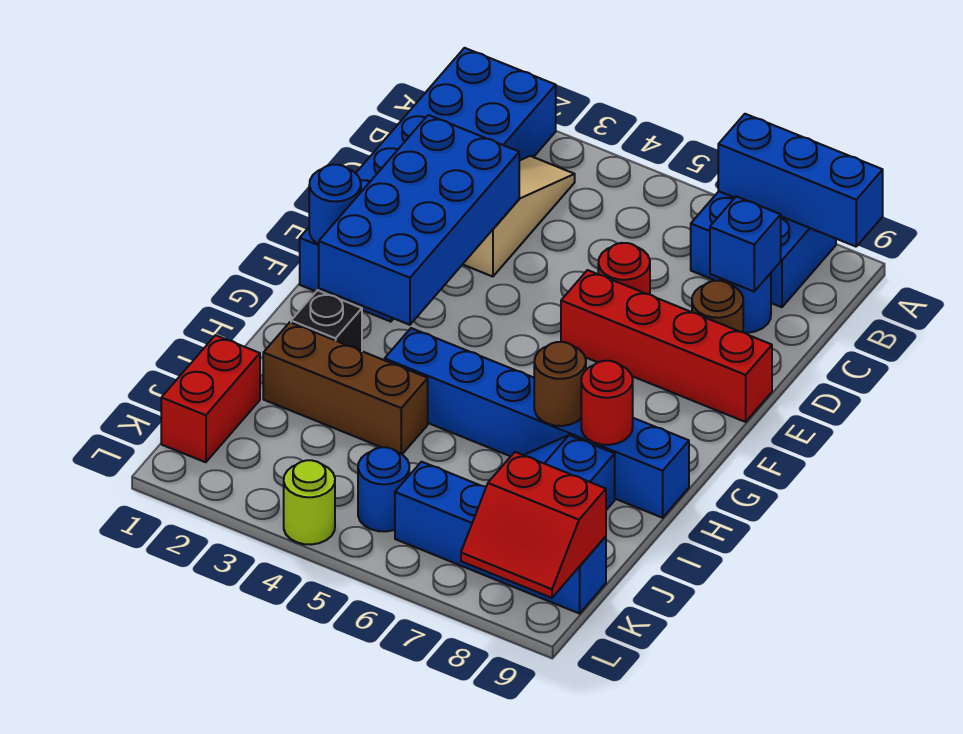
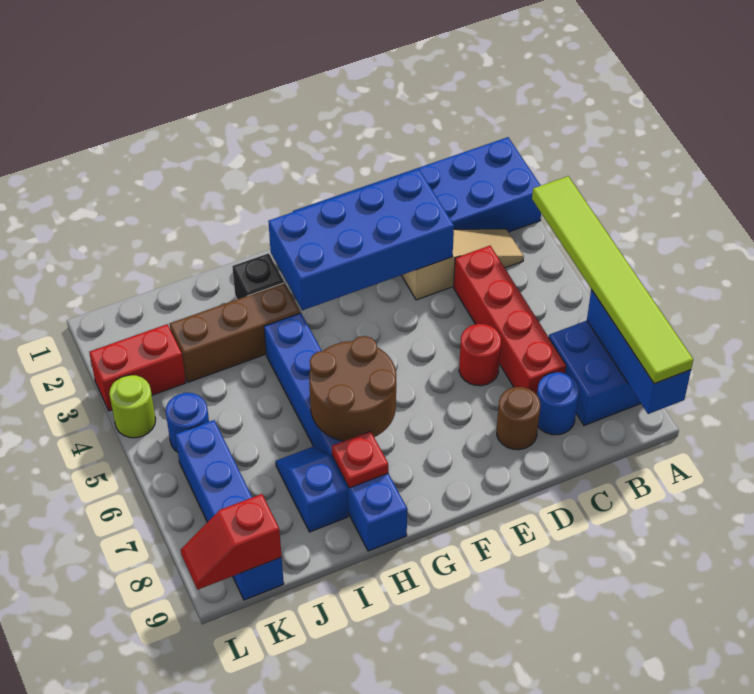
none -> lime 1x6 tile [532,176,693,384]
blue 1x1 brick [710,196,781,291] -> none
red 1x4 brick [561,270,772,422] -> red 1x4 brick moved to [454,246,566,395]
blue 1x1 round brick [309,165,361,244] -> none
brown 1x1 round brick [534,342,586,426] -> brown 2x2 round brick [309,336,396,441]
red 1x1 round brick [581,361,633,445] -> red 1x1 plate [332,431,388,488]
brown 1x3 brick [263,322,428,454] -> brown 1x3 brick turned to [170,283,300,382]
red 1x2 brick [161,335,260,462] -> red 1x2 brick moved to [89,324,186,411]
red 2x2 slope [461,452,606,598] -> red 1x2 slope [181,494,282,590]

